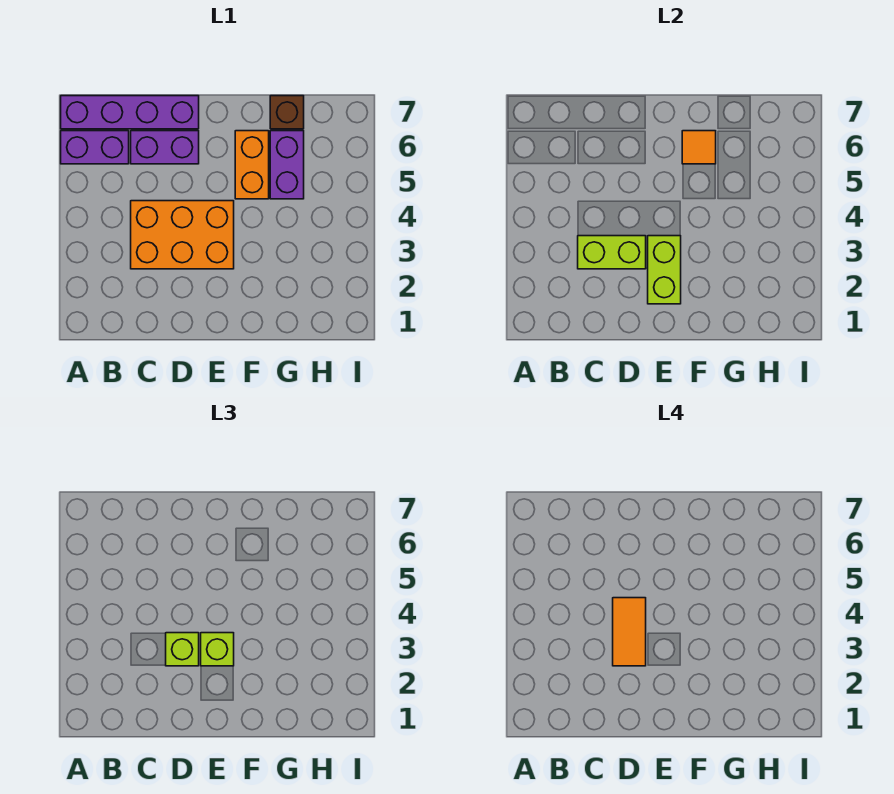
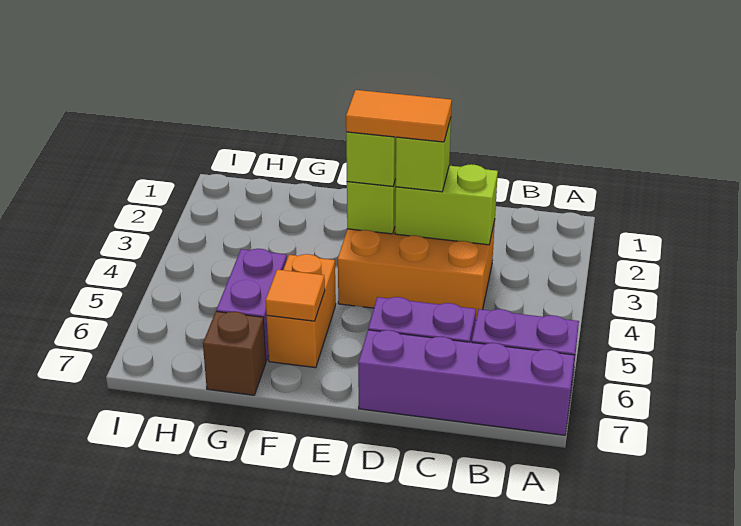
orange 1x2 tile [613,598,646,666] -> orange 1x2 tile turned to [346,90,452,142]

